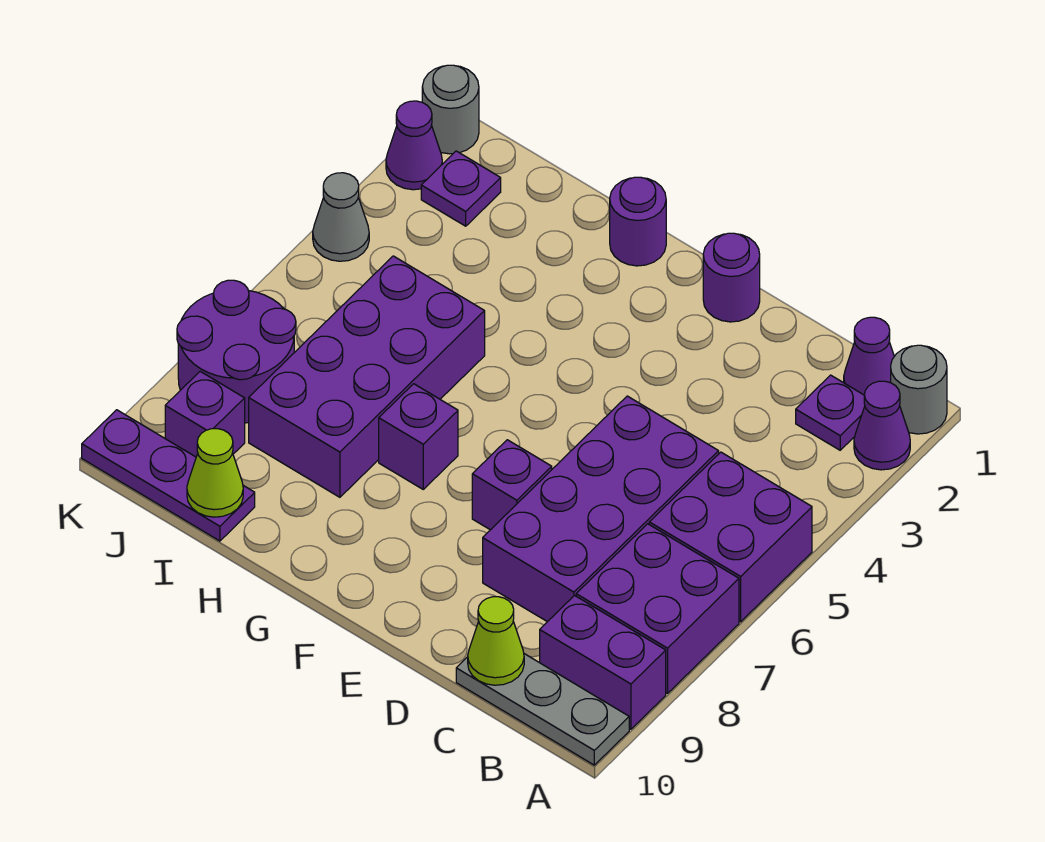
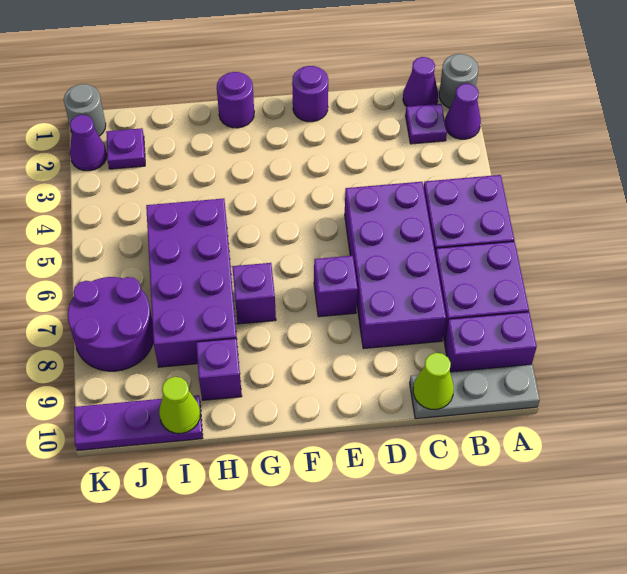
purple 1x1 brick [165,372,245,457] -> purple 1x1 brick moved to [196,338,242,400]
grey 1x1 cone [313,173,369,261] -> none

